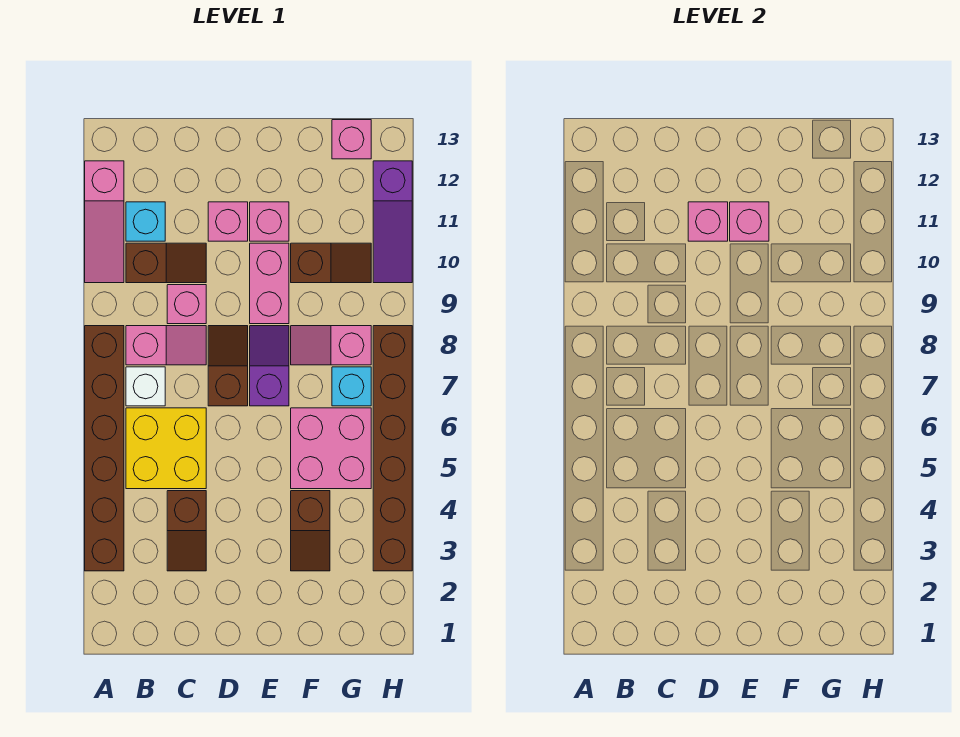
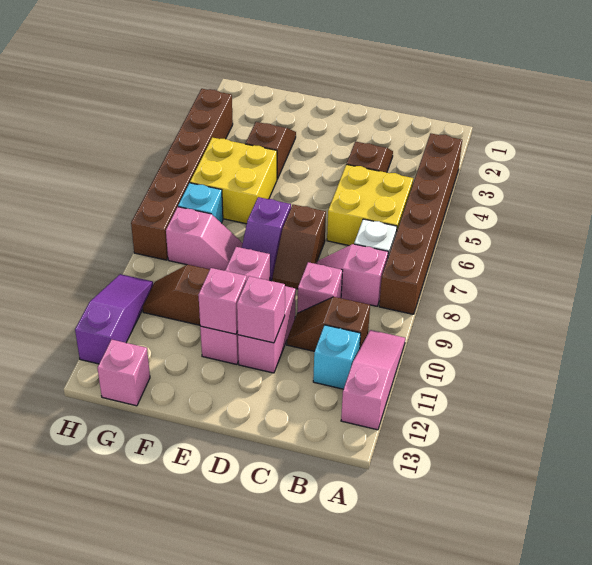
pink 1x1 brick [208,202,248,241] -> pink 1x2 brick [238,286,296,373]
pink 2x2 brick [291,408,371,489] -> yellow 2x2 brick [190,137,277,224]

